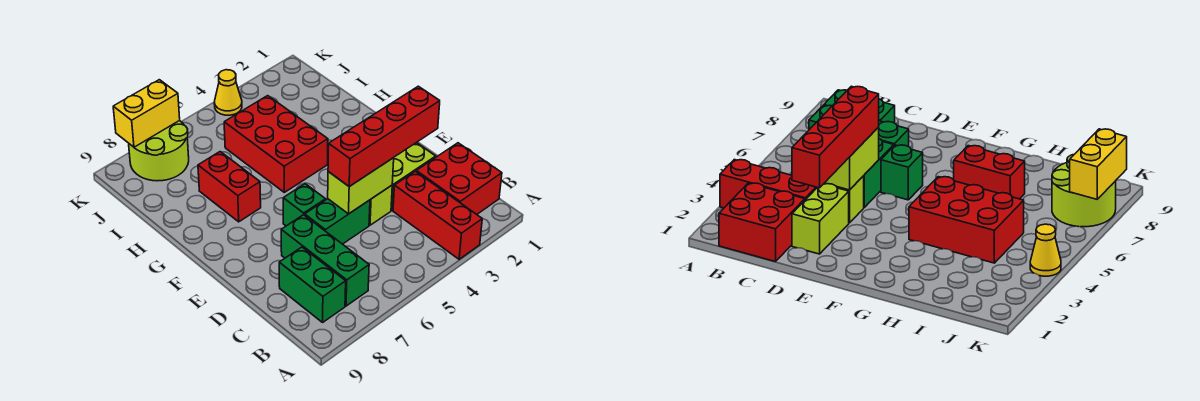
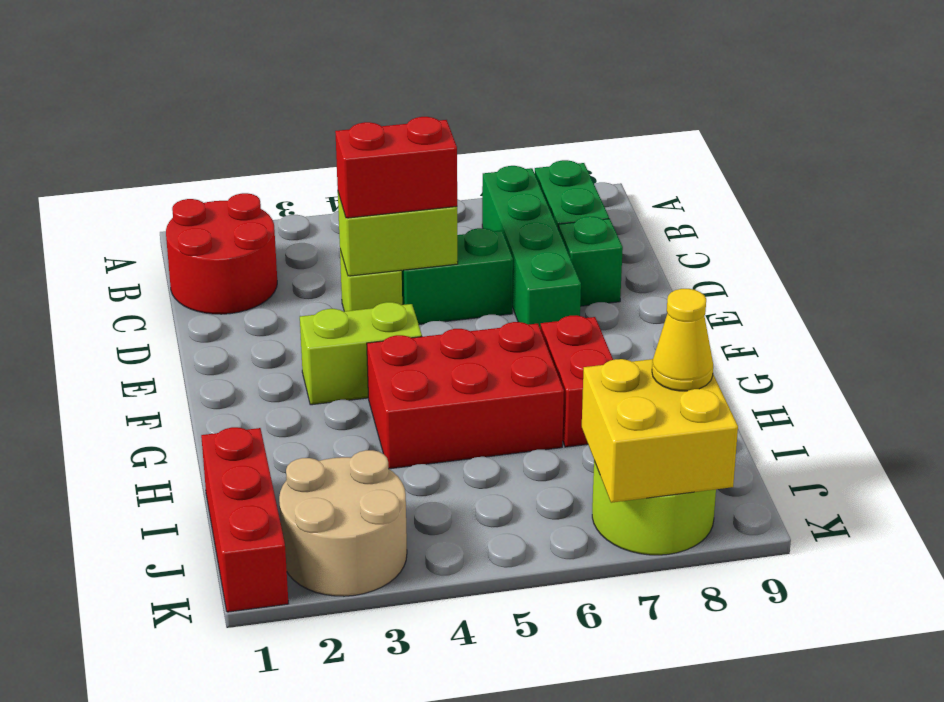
red 1x3 brick [393,171,482,259] -> red 1x3 brick moved to [201,427,289,612]
red 2x2 brick [416,143,502,214] -> red 2x2 round brick [166,193,277,314]
green 1x3 brick [281,215,369,306] -> green 1x4 brick [482,166,581,329]
lime 1x2 brick [391,143,436,210] -> lime 1x2 brick moved to [300,302,422,405]
red 1x4 brick [328,86,440,186] -> red 1x2 brick [335,117,457,218]
green 1x1 brick [283,184,326,226] -> green 1x1 brick moved to [559,217,623,306]
red 2x3 brick [224,96,328,192] -> red 2x3 brick turned to [367,322,564,469]
none -> tan 2x2 round brick [279,450,407,596]
yellow 1x1 cone [214,70,242,115] -> yellow 1x1 cone moved to [652,289,713,391]
yellow 1x2 brick [113,80,180,147] -> yellow 2x2 brick [582,359,738,503]

